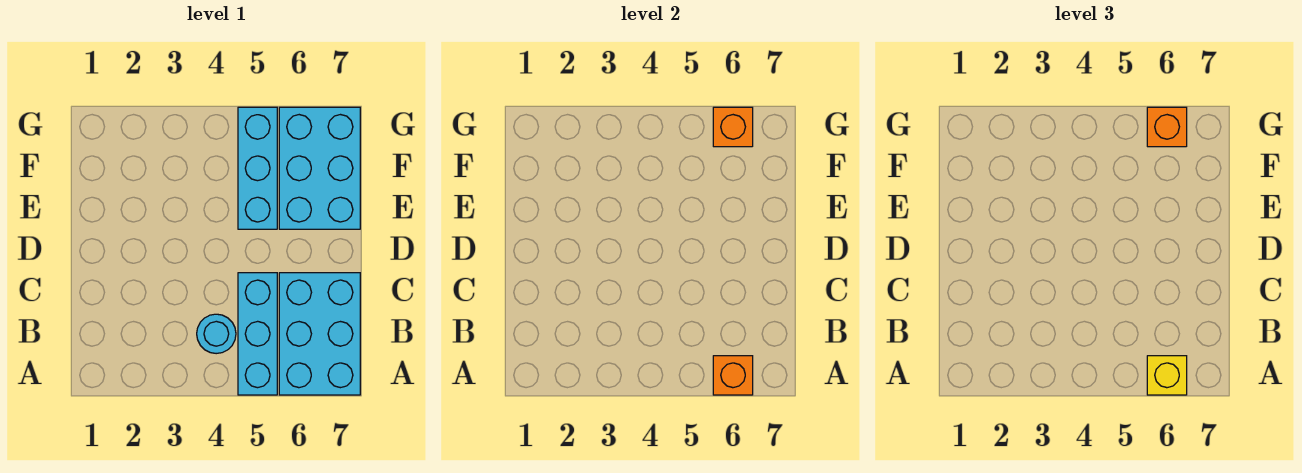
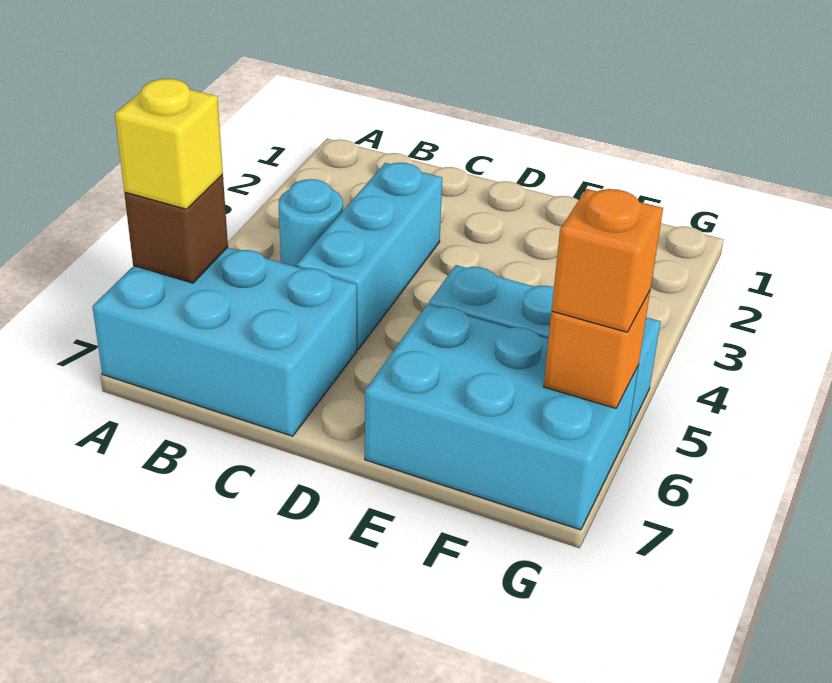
cyan 1x3 brick [238,273,277,395] -> cyan 1x3 brick turned to [296,163,442,349]
orange 1x1 brick [713,356,753,395] -> brown 1x1 brick [124,175,228,283]

